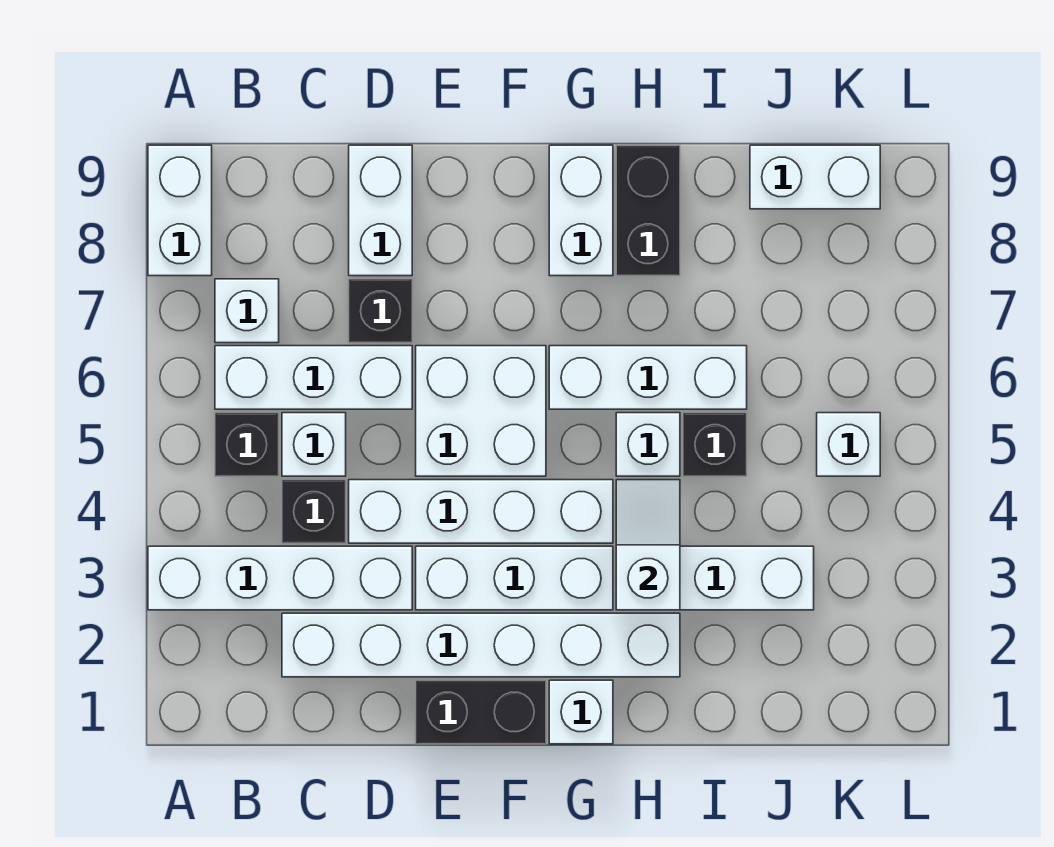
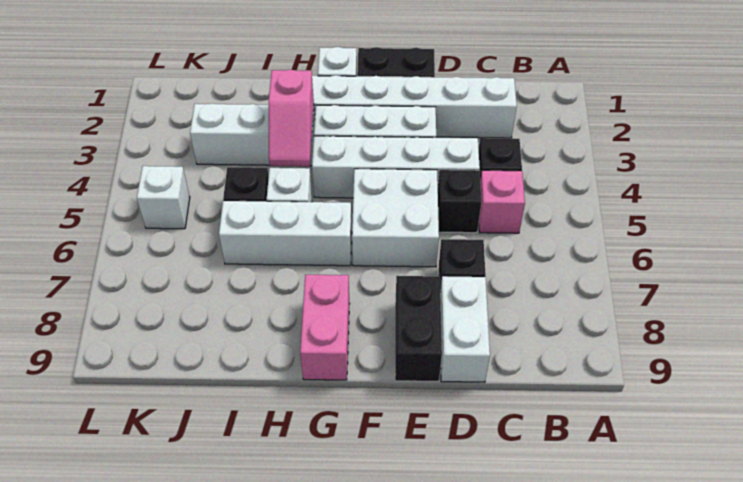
white 1x4 brick [148,546,412,610] -> none
white 1x2 brick [148,145,212,276] -> none
black 1x1 brick [215,413,279,476] -> black 1x1 brick moved to [438,170,482,233]
white 1x3 brick [215,346,412,409] -> none
white 1x1 brick [215,279,279,343] -> none
white 1x1 brick [282,413,346,476] -> pink 1x1 brick [479,170,525,233]
white 1x2 brick [549,145,613,276] -> pink 1x2 brick [300,275,350,380]
white 1x2 slope [616,480,680,610] -> pink 1x2 slope [269,70,314,166]
black 1x2 brick [616,145,680,276] -> black 1x2 brick moved to [395,276,442,381]
white 1x2 brick [750,145,880,209] -> none

